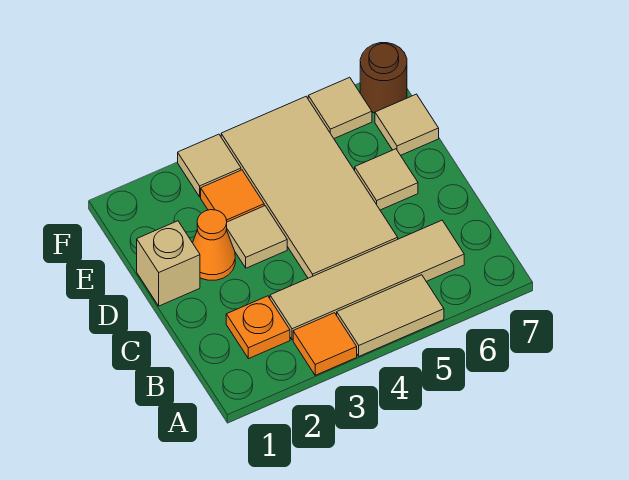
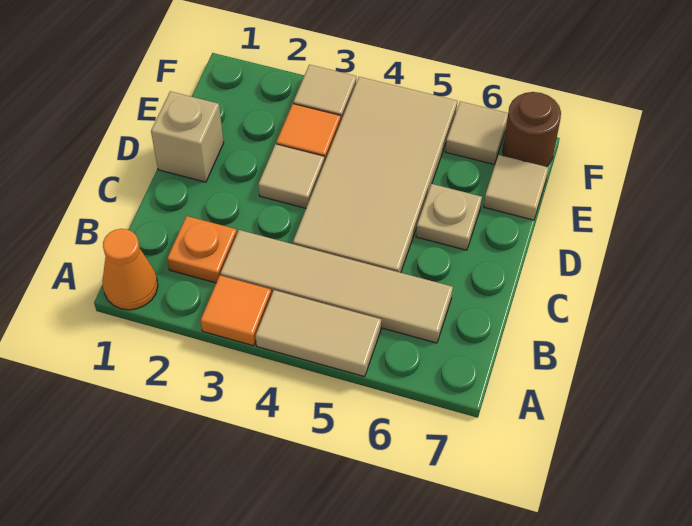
orange 1x1 cone [193,210,235,280] -> orange 1x1 cone moved to [102,229,158,310]
tan 1x1 tile [355,149,418,210] -> tan 1x1 plate [416,184,482,250]

